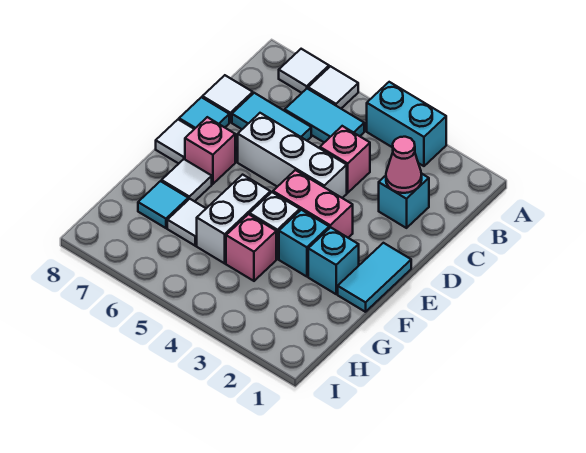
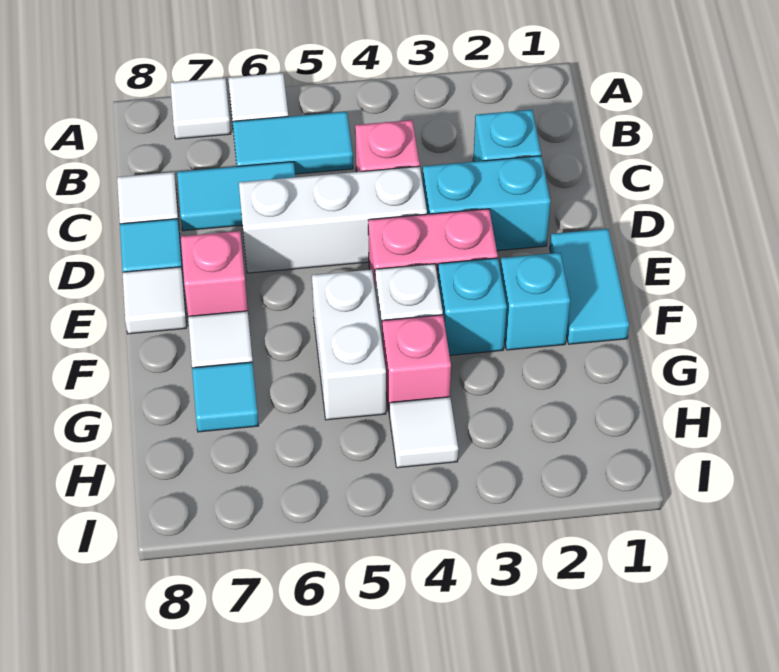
cyan 1x2 brick [367,82,446,166] -> cyan 1x2 brick moved to [423,156,551,251]
pink 1x1 cone [386,137,422,193] -> none
white 1x1 tile [167,199,206,246] -> white 1x1 tile moved to [389,397,458,468]

